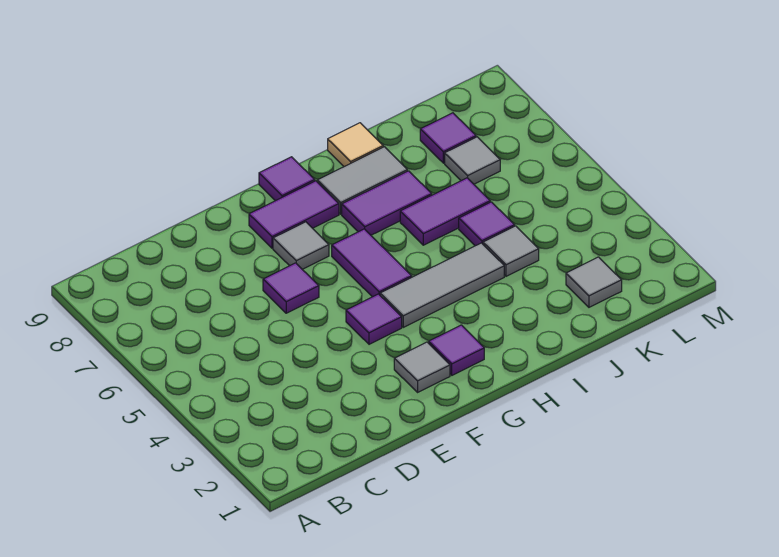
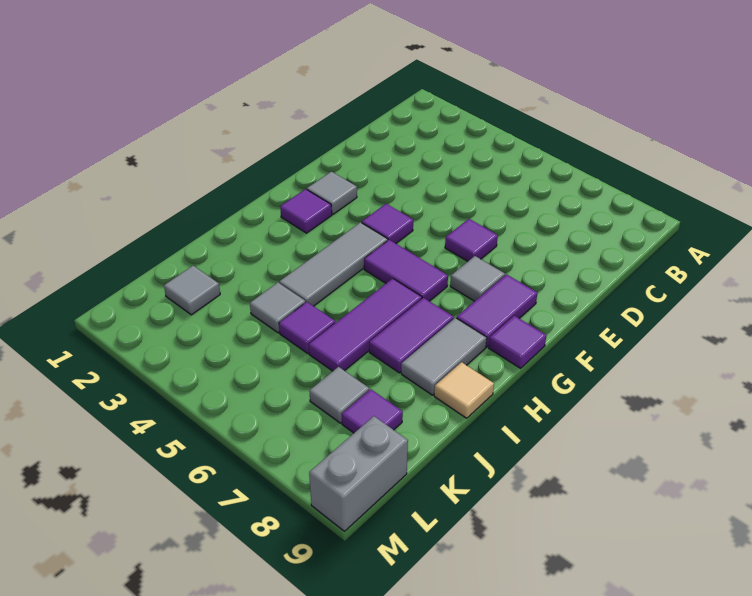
purple 1x2 tile [400,178,490,245] -> purple 1x3 tile [309,278,422,371]
none -> grey 1x2 brick [309,416,408,531]

